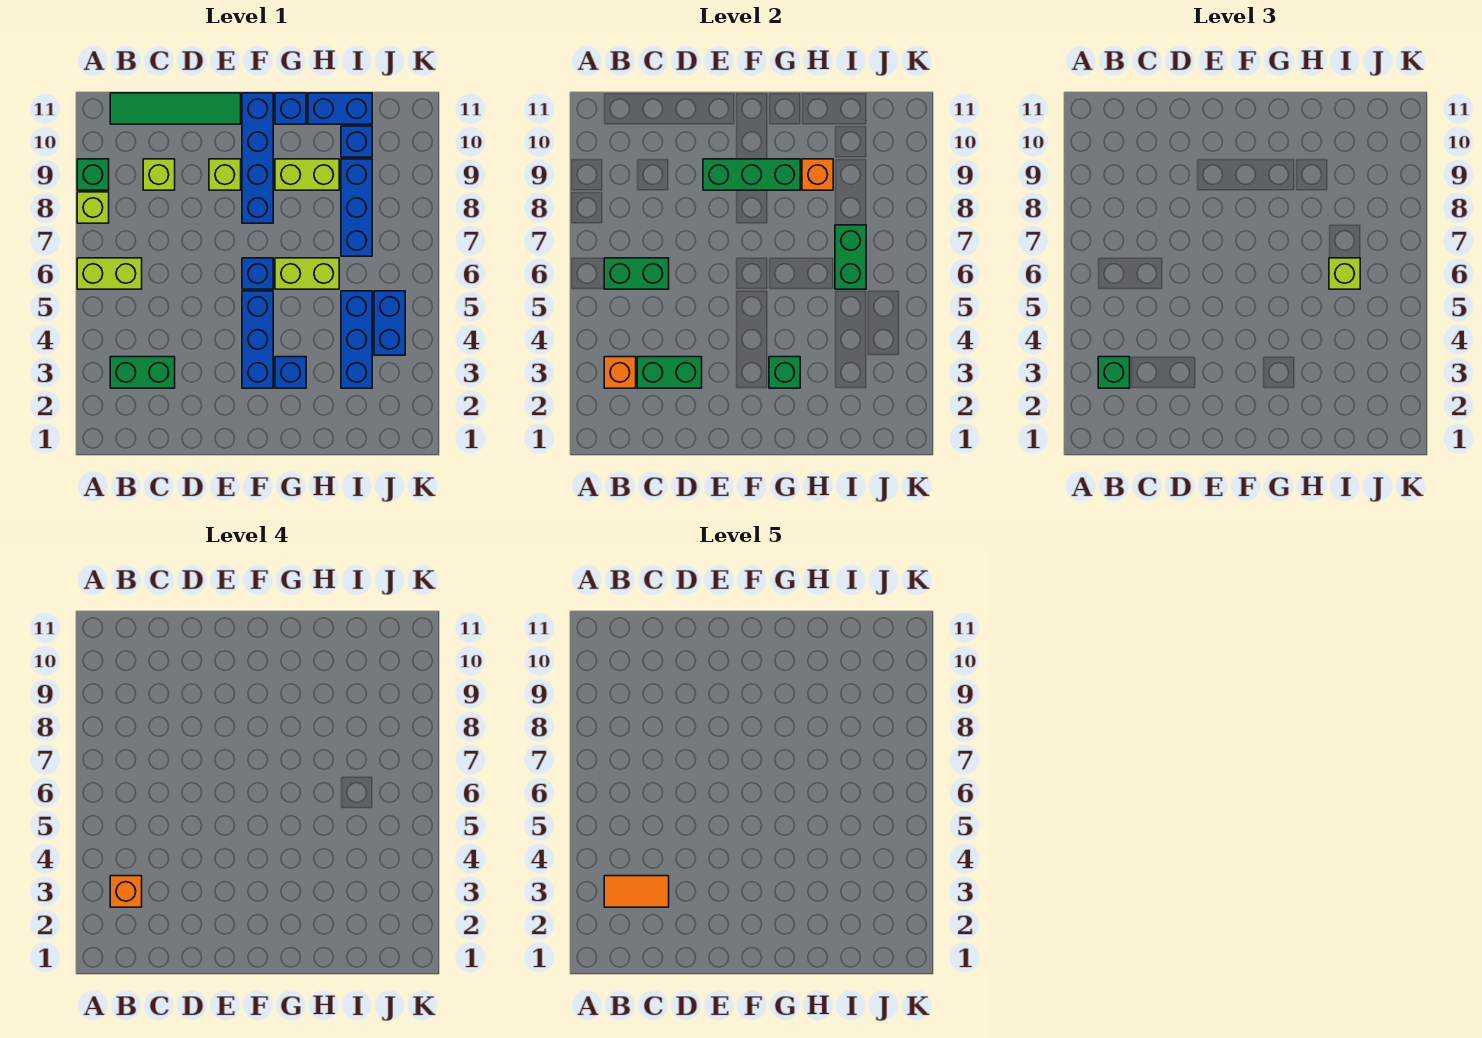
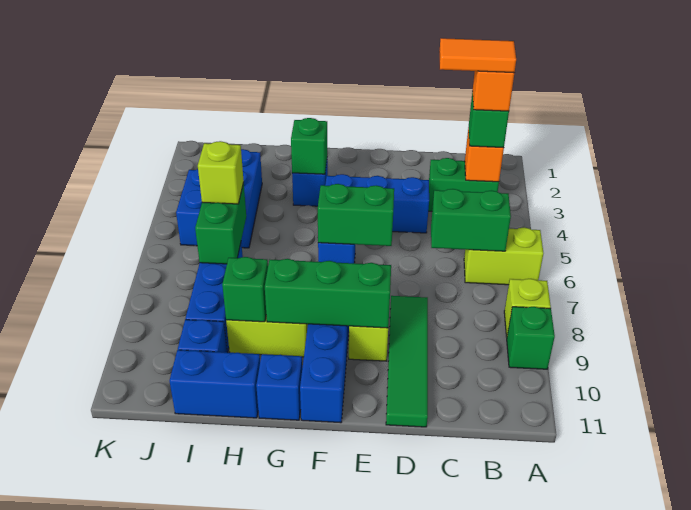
green 1x4 tile [110,93,241,124] -> green 1x4 tile turned to [386,296,428,427]
green 1x2 brick [637,357,702,388] -> green 1x2 brick moved to [318,184,394,246]
lime 1x1 brick [143,159,175,190] -> none
blue 1x3 brick [242,291,273,388] -> blue 1x3 brick turned to [325,174,429,233]
lime 1x2 brick [275,258,339,289] -> none
orange 1x1 brick [802,159,833,190] -> green 1x1 brick [222,257,268,322]

